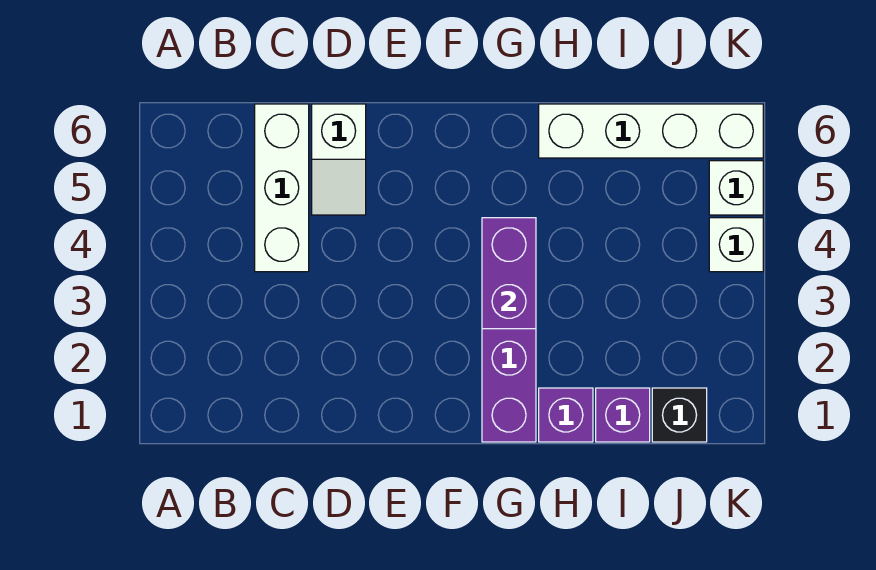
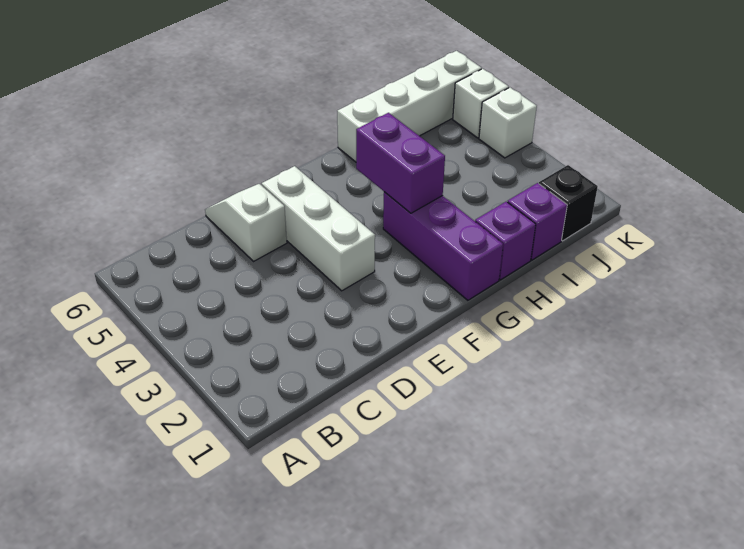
white 1x3 brick [255,104,309,272] -> white 1x3 brick moved to [262,166,375,291]
white 1x2 slope [312,104,366,215] -> white 1x2 slope turned to [205,184,287,261]

